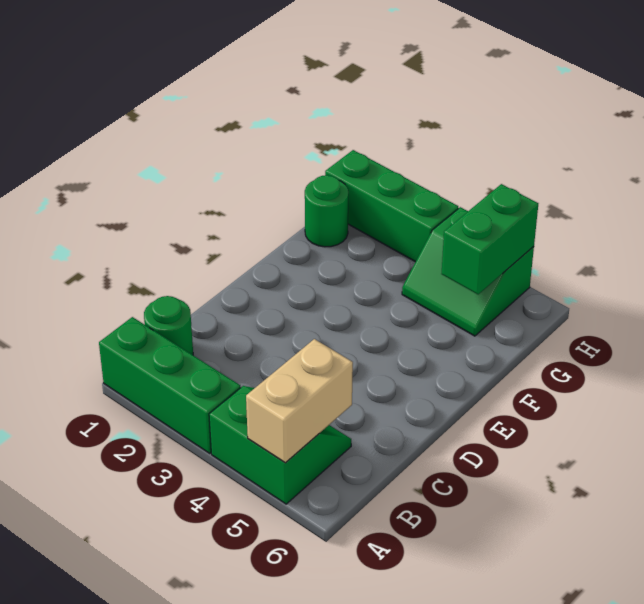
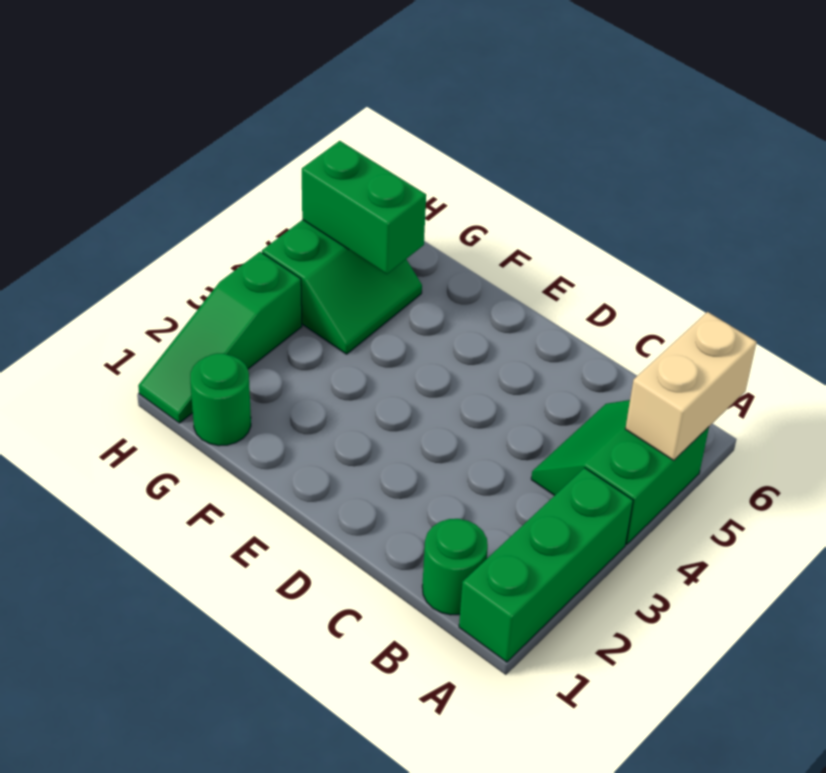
tan 1x2 brick [246,339,353,463] -> tan 1x2 brick turned to [625,312,757,460]
green 1x3 brick [325,150,458,262] -> green 1x3 slope [138,252,302,423]

